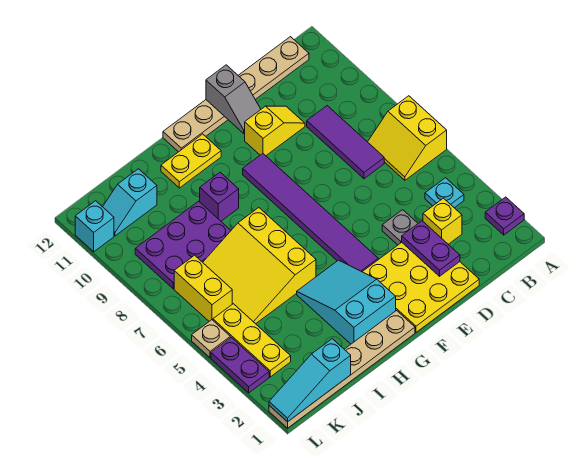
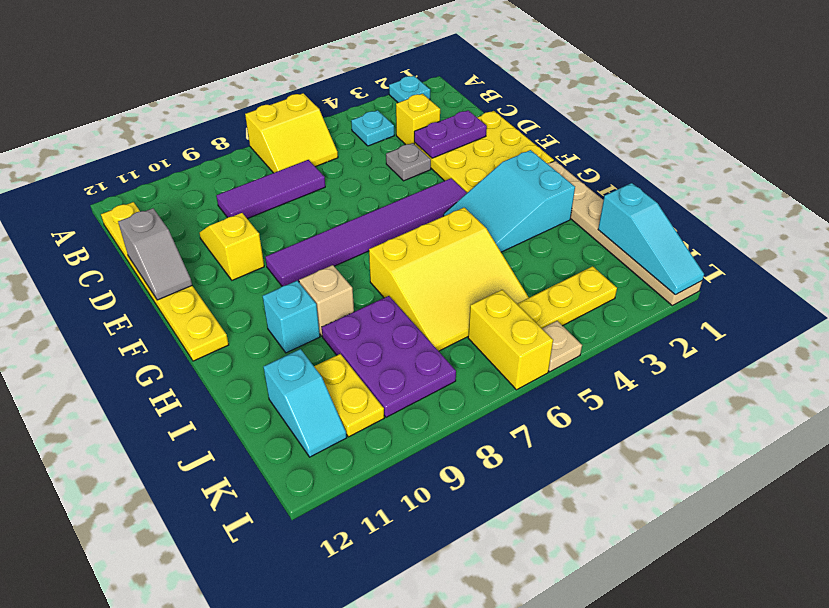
purple 1x1 plate [485,197,524,235] -> cyan 1x1 plate [389,76,430,103]
tan 1x6 plate [163,37,309,152] -> yellow 1x6 plate [101,202,229,361]
grey 1x2 slope [206,65,261,133] -> grey 1x2 slope turned to [118,208,192,300]
yellow 1x2 plate [161,134,221,188] -> yellow 1x2 plate moved to [314,354,384,437]
purple 1x1 brick [200,172,239,221] -> tan 1x1 brick [299,265,354,336]
yellow 1x2 brick [174,255,232,321] -> yellow 1x2 brick turned to [468,290,553,390]
purple 1x2 plate [211,337,269,393] -> none
cyan 1x1 brick [75,201,114,252] -> cyan 1x1 brick moved to [263,281,320,353]

